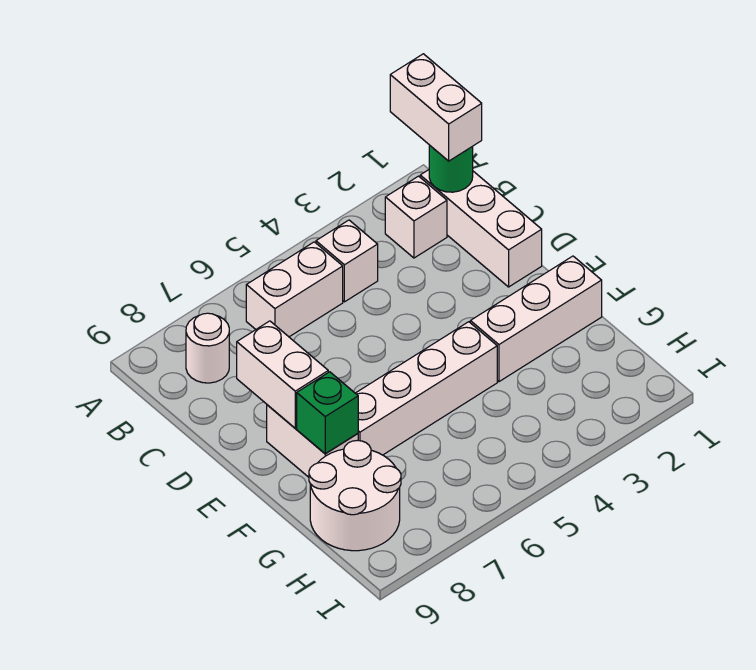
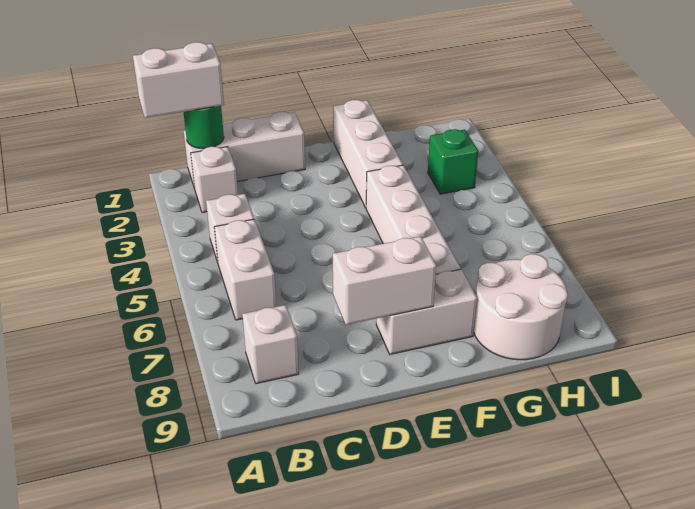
white 1x1 round brick [186,313,229,383] -> white 1x1 brick [242,305,299,384]
green 1x1 brick [297,372,358,454] -> green 1x1 brick moved to [428,129,478,194]

